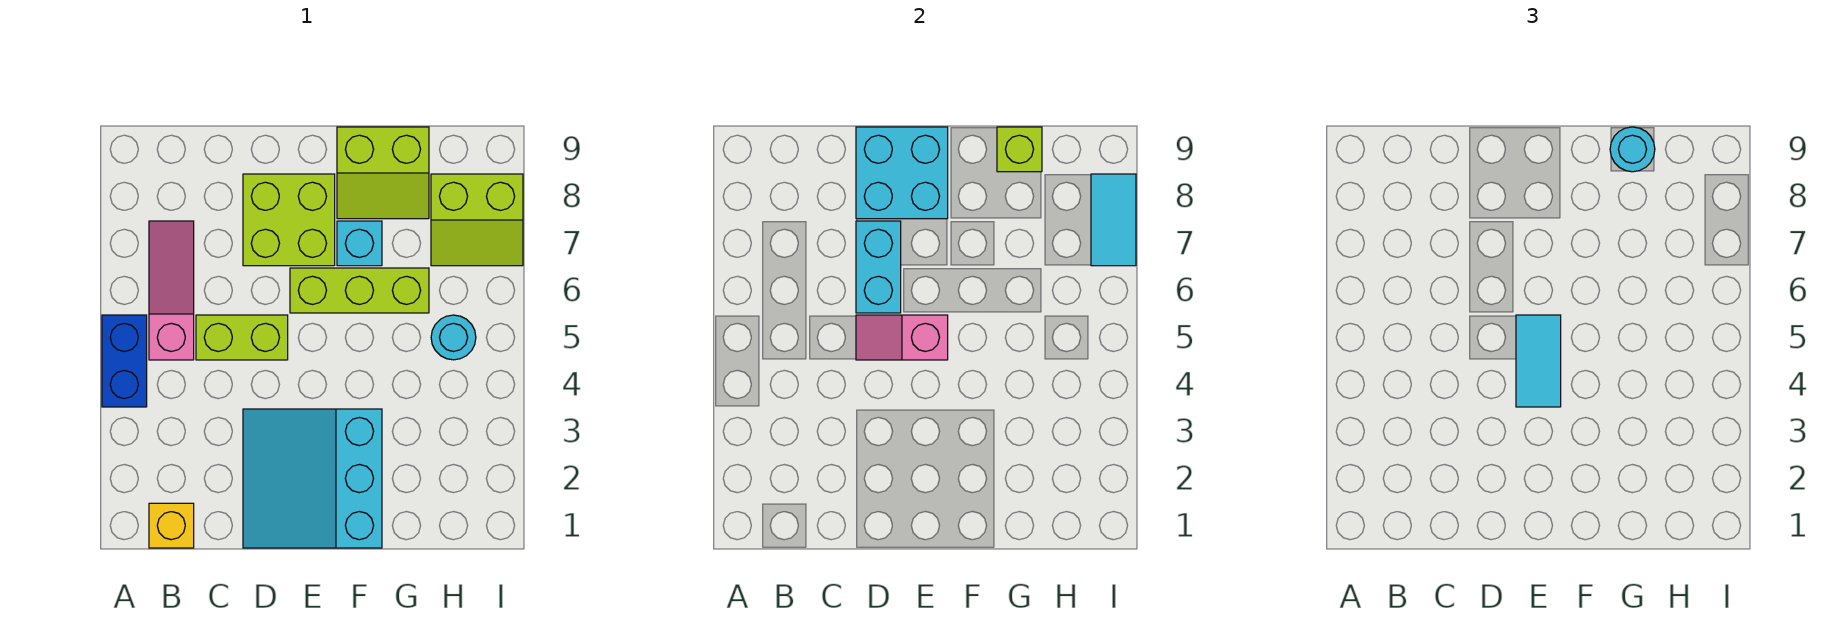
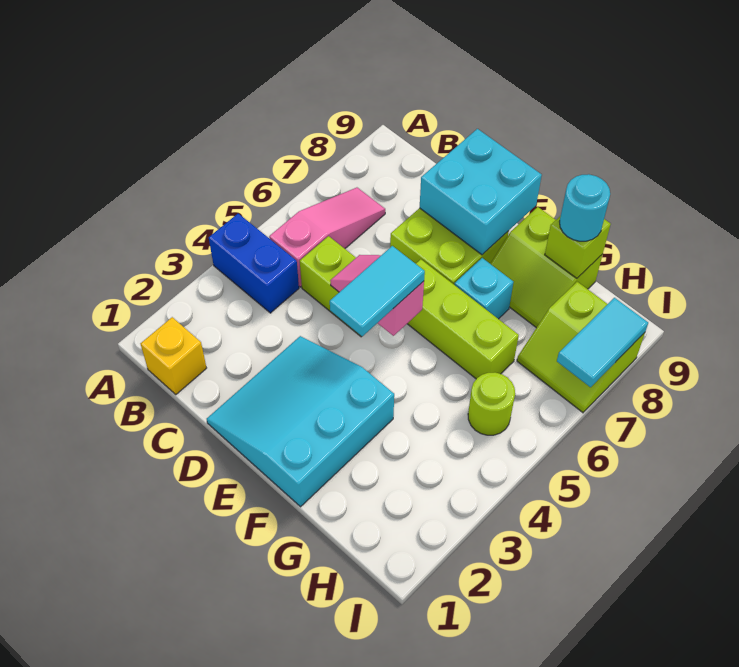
blue 1x2 brick [102,315,147,407] -> blue 1x2 brick turned to [209,214,299,313]
cyan 1x2 brick [856,221,901,313] -> none
cyan 1x1 round brick [431,315,476,360] -> lime 1x1 round brick [468,373,515,435]

